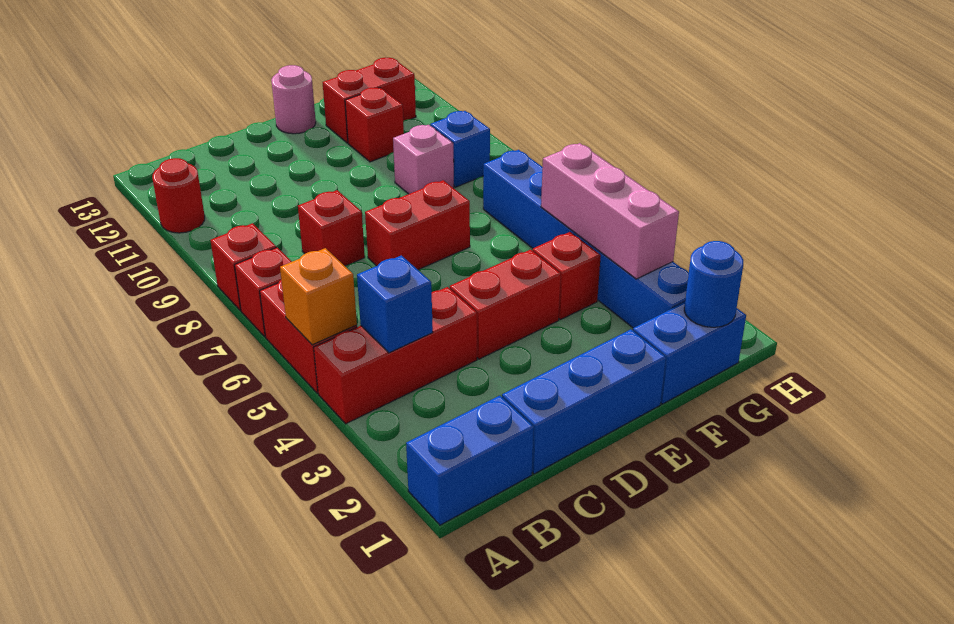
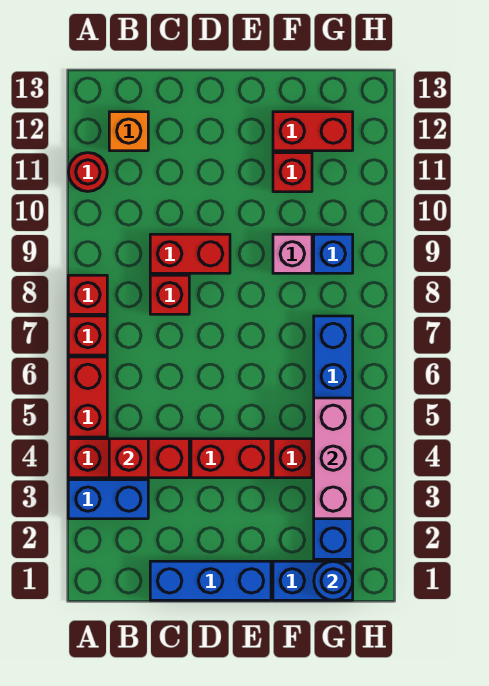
blue 1x2 brick [406,396,534,525] -> blue 1x2 brick moved to [68,480,148,519]
orange 1x1 brick [280,248,357,345] -> orange 1x1 brick moved to [109,112,148,151]
blue 1x1 brick [357,255,433,353] -> red 1x1 brick [109,439,148,478]
red 1x2 brick [365,180,470,270] -> red 1x2 brick moved to [150,234,230,273]
pink 1x1 round brick [271,65,316,134] -> none

